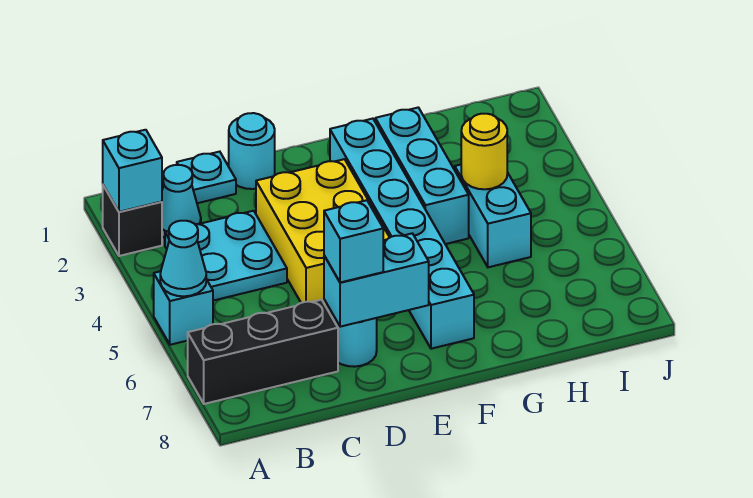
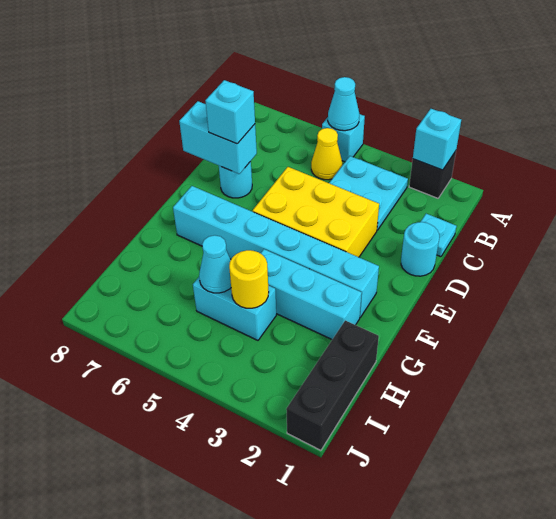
black 1x3 brick [188,300,338,404] -> black 1x3 brick moved to [286,320,379,450]
cyan 1x1 cone [162,165,201,238] -> cyan 1x1 cone moved to [199,235,231,293]
none -> yellow 1x1 cone [311,128,342,180]
cyan 1x2 brick [324,233,429,327] -> cyan 1x2 brick turned to [179,101,257,174]

